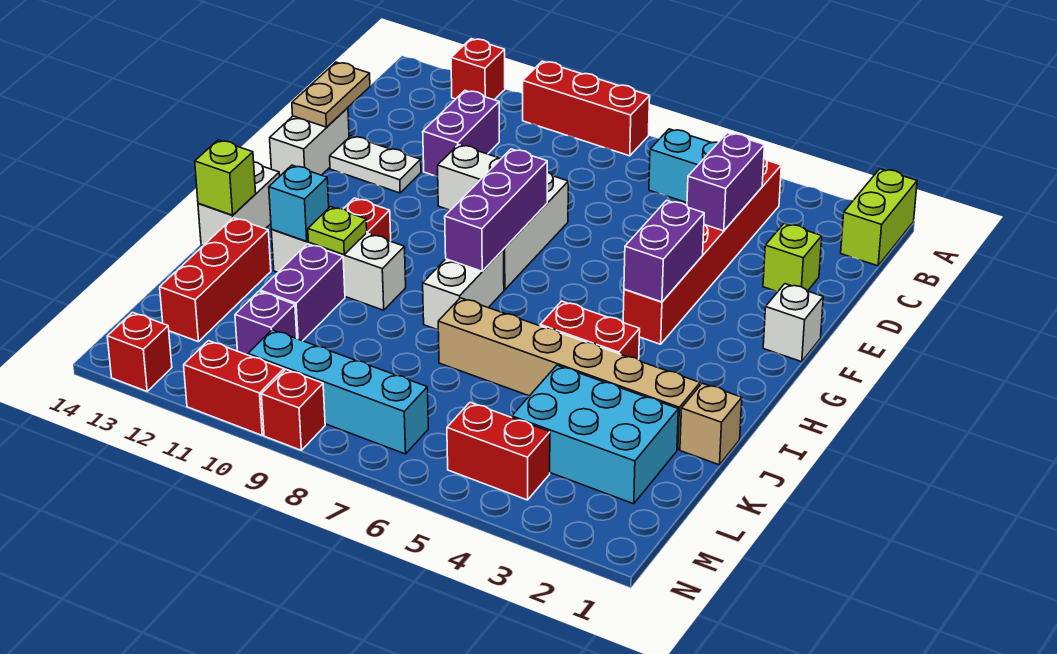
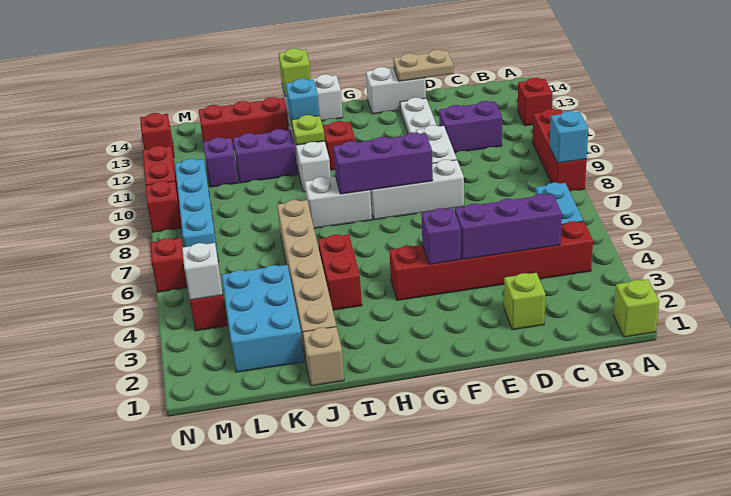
lime 1x2 brick [841,169,917,266] -> lime 1x1 brick [614,279,659,337]
none -> cyan 1x1 brick [550,111,588,163]
purple 1x2 brick [687,133,764,231] -> purple 1x3 brick [455,194,562,259]
white 1x1 brick [763,284,823,362] -> white 1x1 brick moved to [182,243,223,300]
purple 1x2 brick [624,200,704,302] -> purple 1x1 brick [421,208,461,264]
none -> red 1x1 brick [150,238,188,292]

